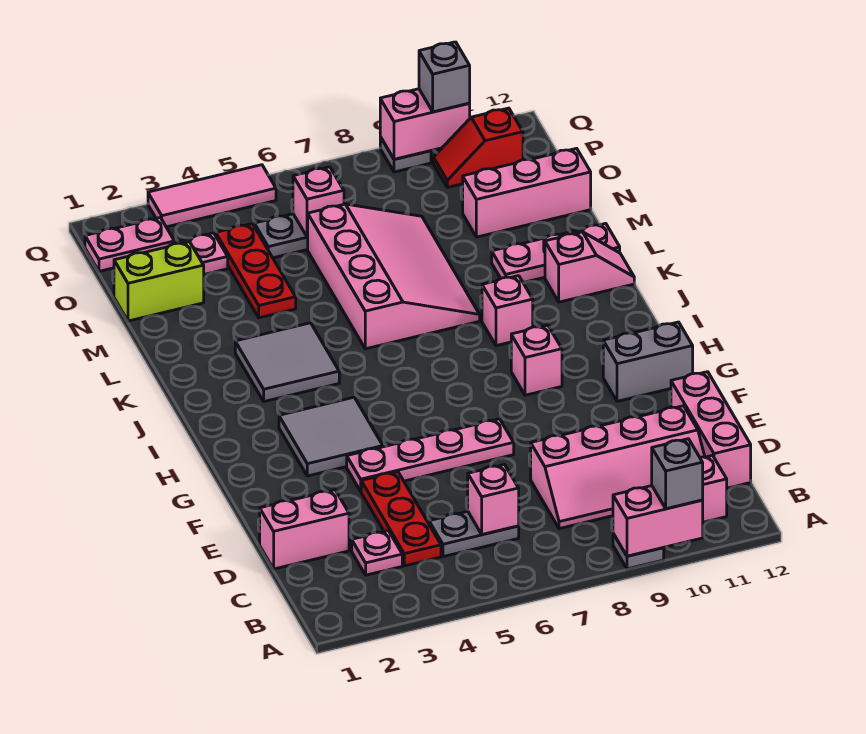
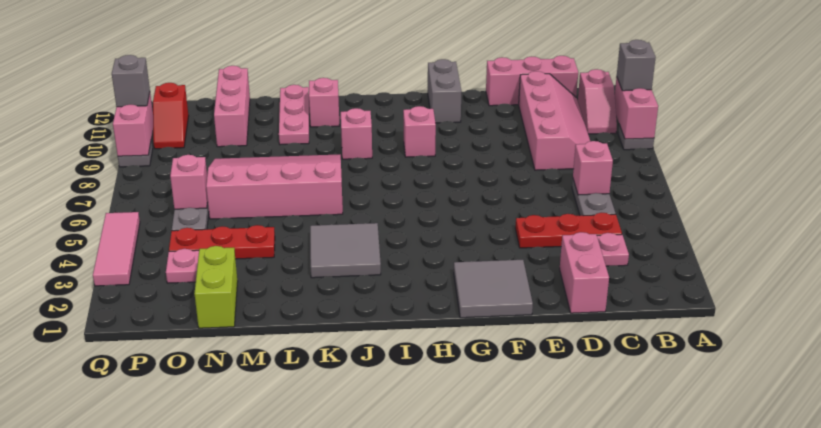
pink 1x4 plate [347,419,514,491] -> none
grey 2x2 tile [279,397,383,476] -> grey 2x2 tile moved to [454,260,533,318]
pink 1x2 plate [85,218,174,271] -> none

